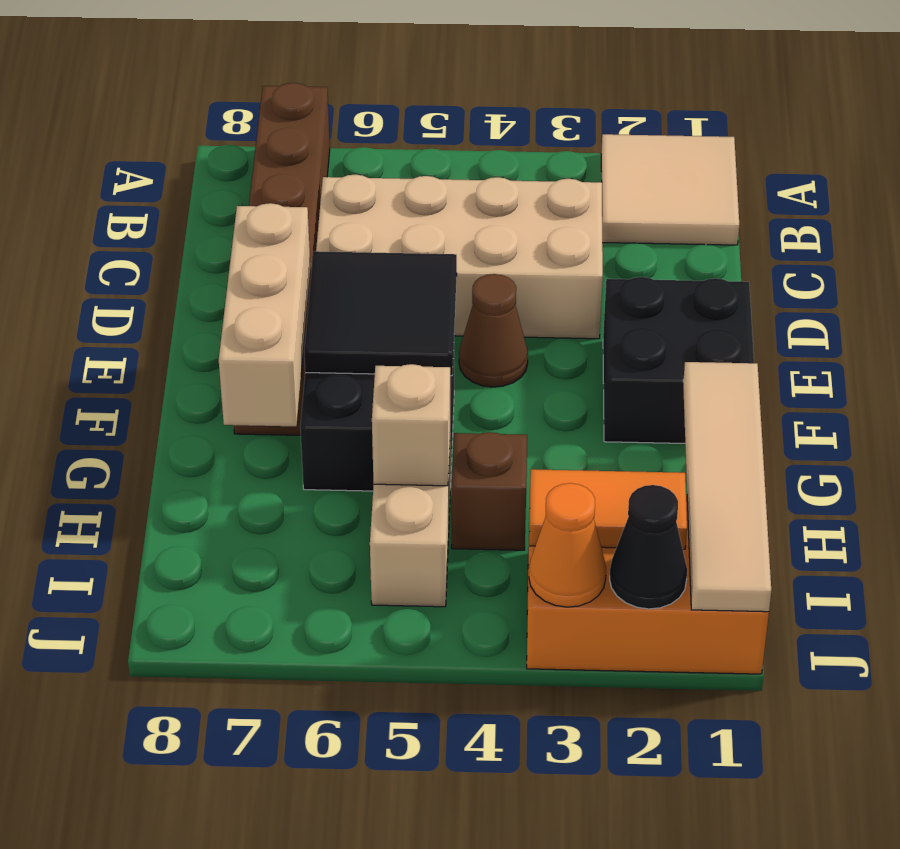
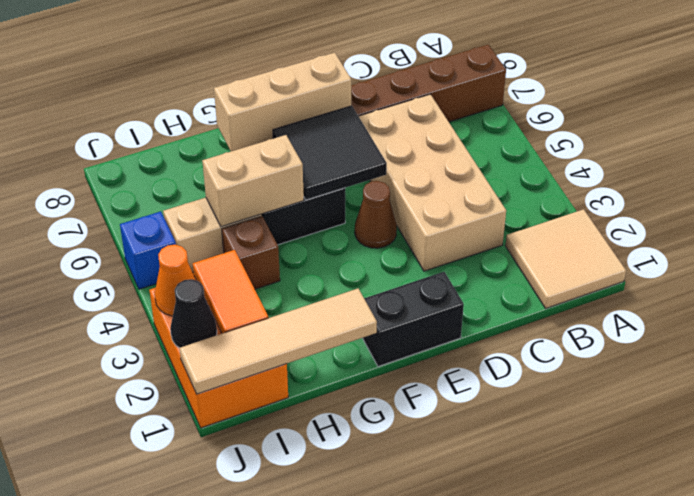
black 2x2 brick [603,277,754,443] -> black 1x2 brick [363,272,464,366]
tan 1x1 brick [372,364,450,486] -> tan 1x2 brick [202,135,304,227]
none -> blue 1x1 brick [120,211,176,289]

